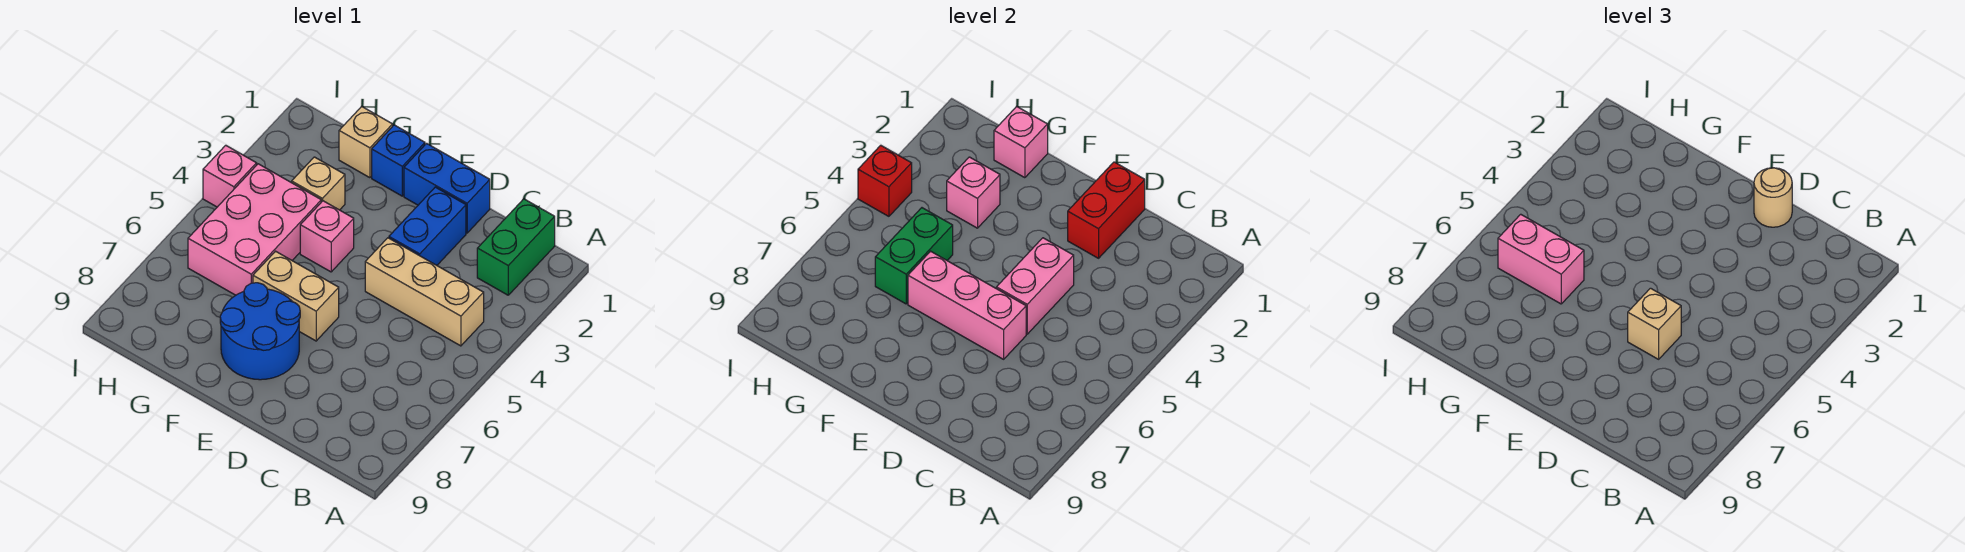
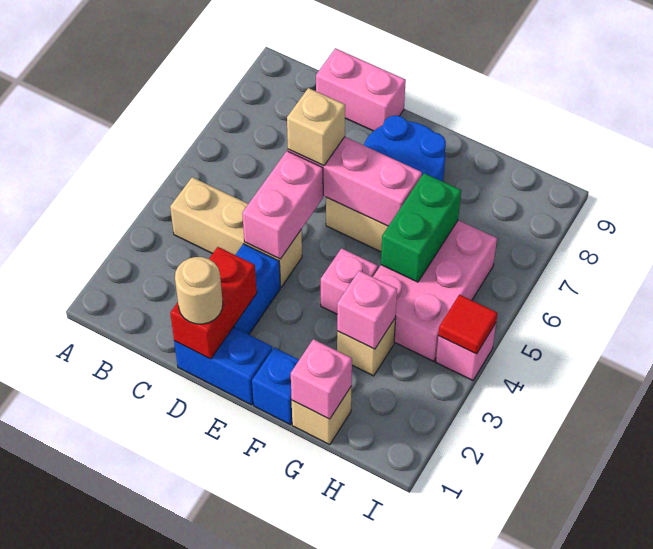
green 1x2 brick [477,199,555,295] -> none
pink 1x2 brick [1498,214,1584,304] -> pink 1x2 brick moved to [316,48,406,131]
red 1x1 brick [858,145,912,216] -> red 1x1 tile [438,295,498,354]

